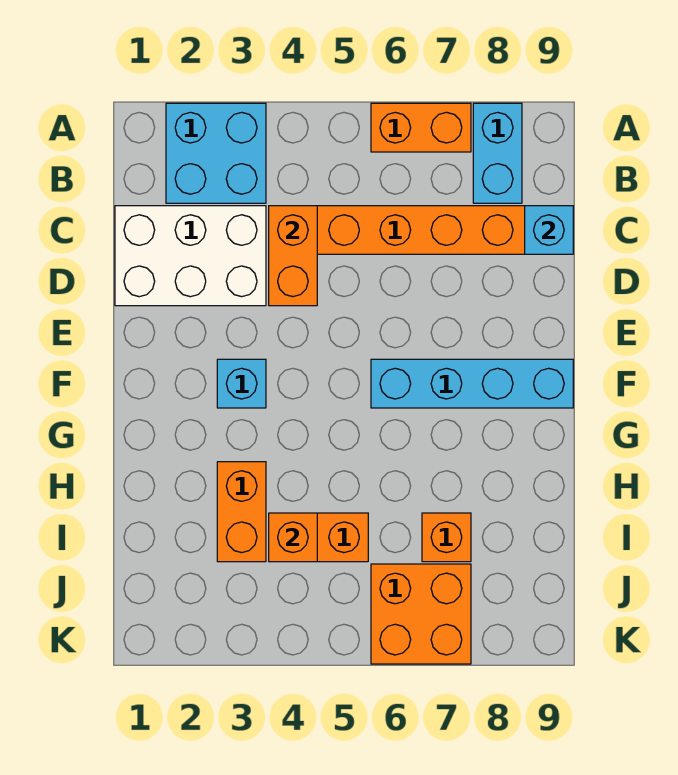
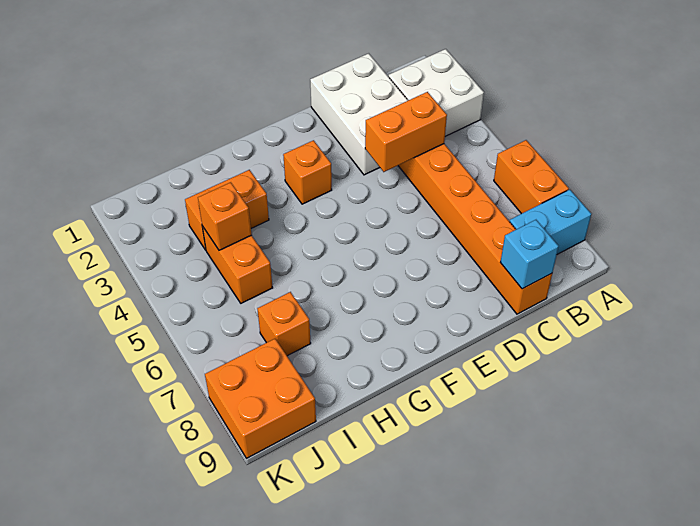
cyan 2x2 brick [166,103,266,203] -> white 2x2 brick [388,49,484,136]
cyan 1x1 brick [217,359,266,408] -> orange 1x1 brick [283,140,332,204]
cyan 1x4 brick [371,359,573,408] -> none
orange 2x2 brick [371,564,471,664] -> orange 2x2 brick moved to [205,339,316,458]

